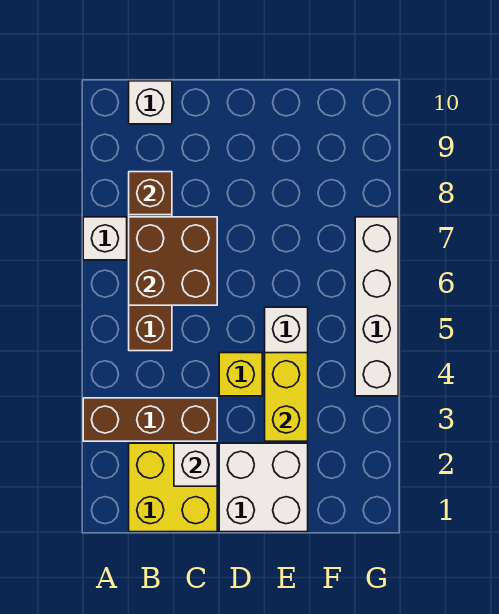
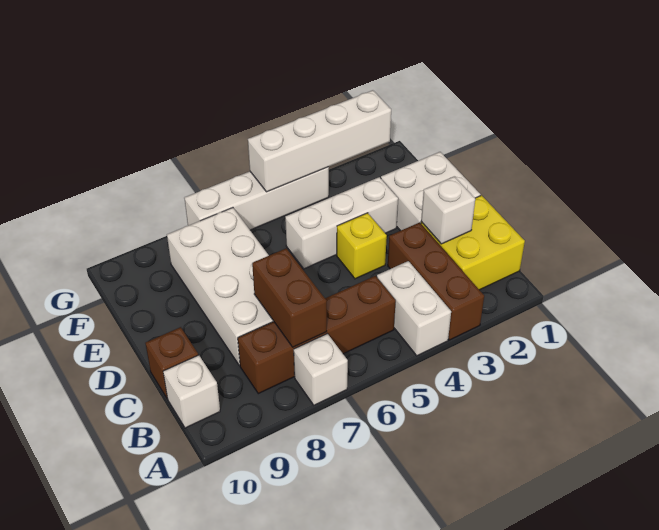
none -> white 1x2 brick [377,261,451,356]
brown 2x2 brick [129,217,217,305] -> brown 1x2 brick [252,248,327,347]
brown 1x1 brick [129,172,172,215] -> brown 1x1 brick moved to [145,327,198,399]
none -> white 2x4 brick [167,208,273,366]
yellow 1x2 brick [265,353,308,441] -> none
none -> white 1x4 brick [248,90,391,192]

